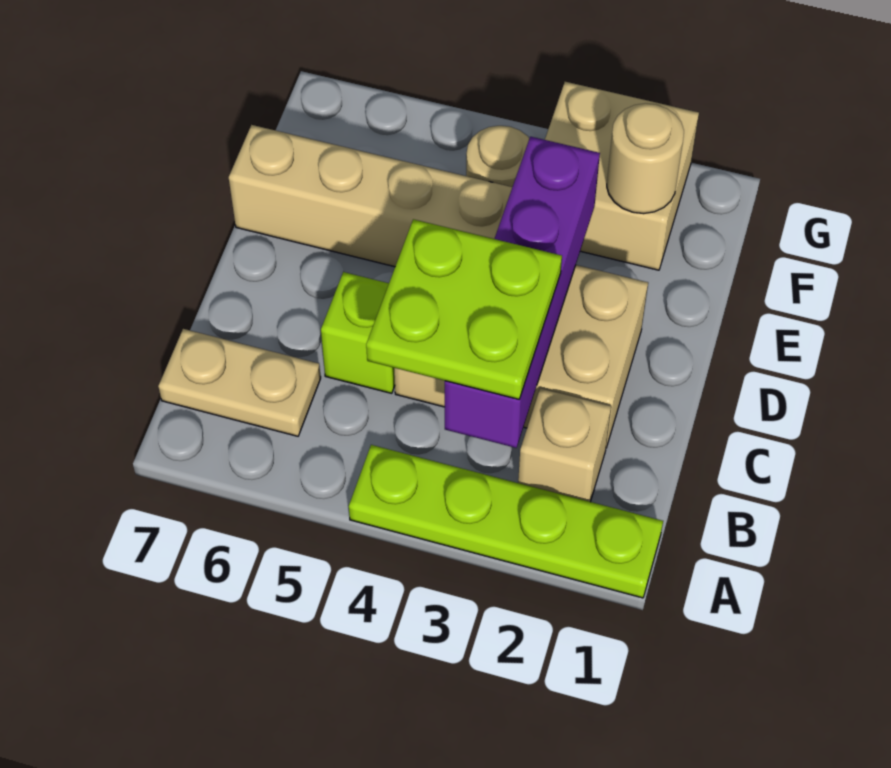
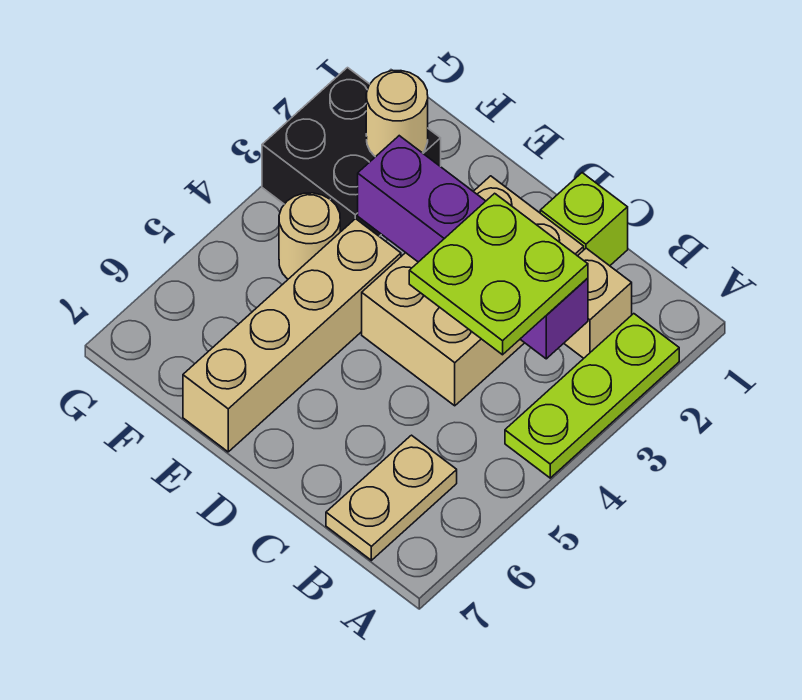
lime 1x4 plate [349,445,663,598] -> lime 1x3 plate [505,314,679,478]
lime 1x1 brick [321,272,395,393] -> lime 1x1 brick moved to [540,173,628,266]
tan 2x2 brick [545,82,699,270] -> black 2x2 brick [262,68,441,236]

